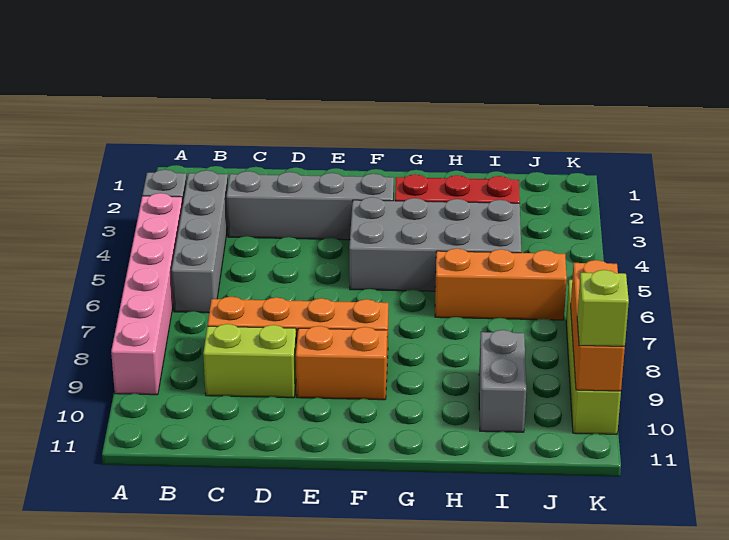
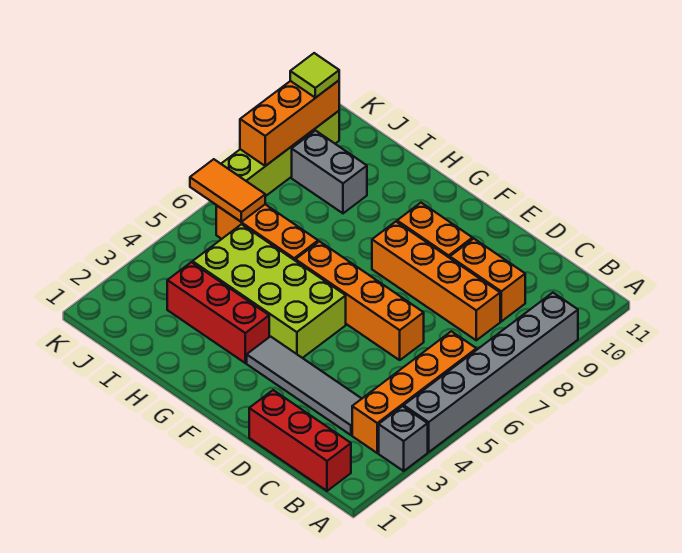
pink 1x6 brick [111,193,183,395] -> grey 1x6 brick [404,293,578,452]
none -> red 1x3 brick [249,390,351,491]
grey 1x4 brick [171,170,228,313] -> orange 1x4 brick [352,331,476,453]
grey 1x4 brick [226,171,394,240] -> grey 1x4 tile [247,337,362,435]
lime 1x2 brick [203,324,296,398] -> orange 1x2 brick [450,239,525,321]
none -> orange 1x4 brick [295,241,424,360]
grey 2x4 brick [349,197,521,291] -> lime 2x4 brick [193,224,346,358]
grey 1x2 brick [479,330,526,432] -> grey 1x2 brick turned to [292,131,367,213]
none -> orange 1x2 tile [190,159,265,222]
lime 1x1 brick [577,270,629,346] -> lime 1x1 tile [290,53,339,98]

